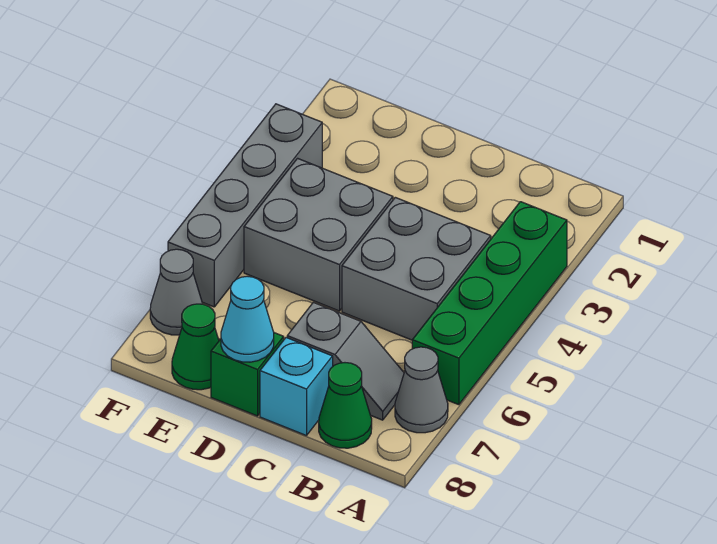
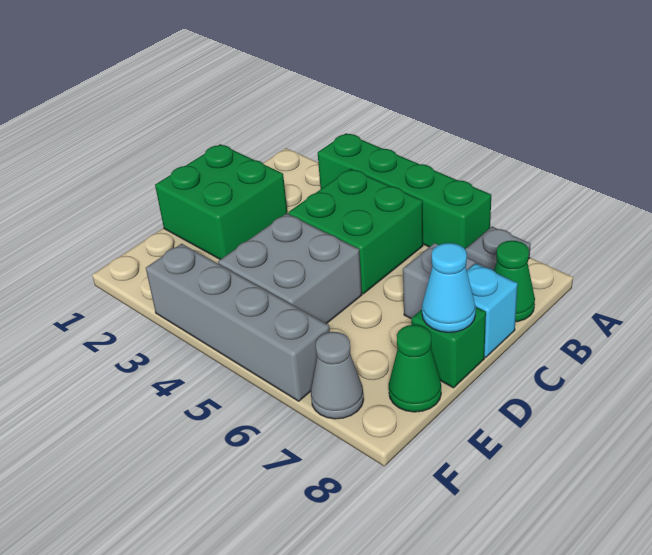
grey 1x1 cone [395,347,448,433] -> grey 1x1 plate [465,227,531,271]
grey 2x2 brick [342,197,491,340] -> green 2x2 brick [288,169,423,294]
none -> green 2x2 brick [155,144,288,260]

